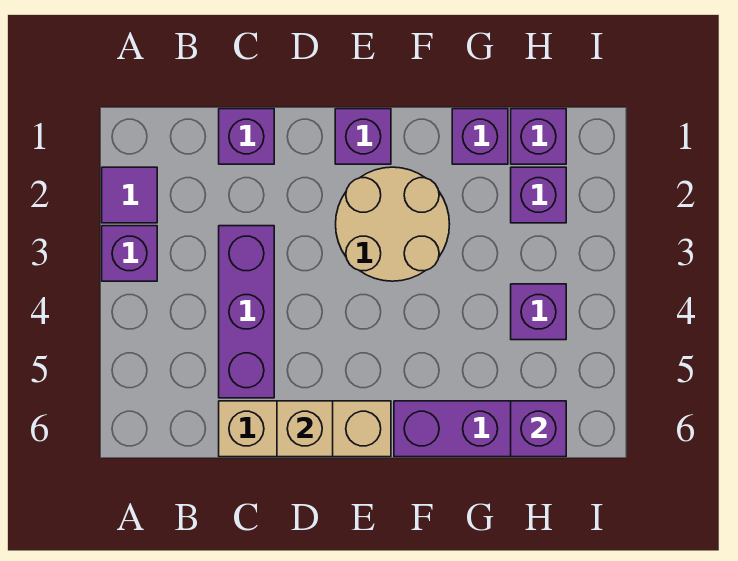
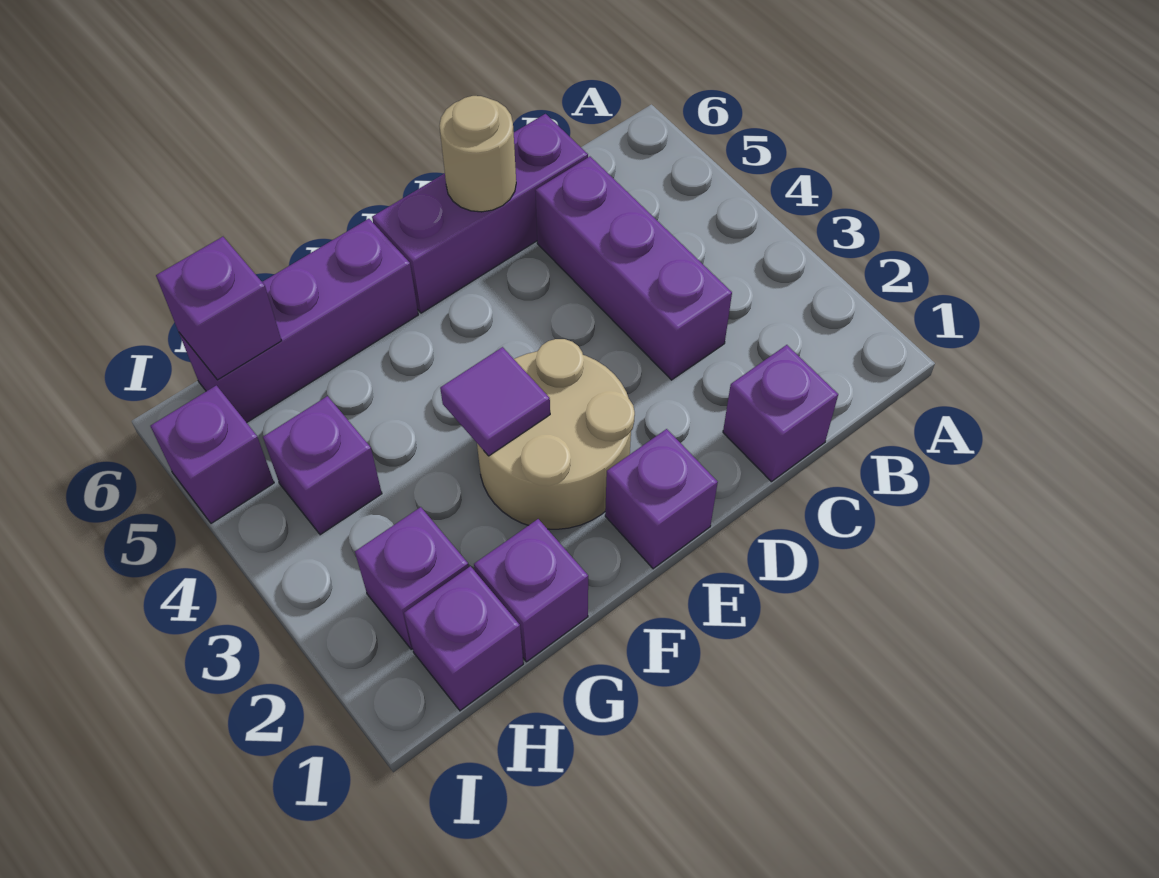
purple 1x1 tile [102,167,157,223] -> purple 1x1 tile moved to [440,347,550,456]
purple 1x1 brick [102,226,157,281] -> purple 1x1 brick moved to [151,385,274,523]
tan 1x3 brick [219,401,391,457] -> purple 1x3 brick [372,114,588,313]
tan 1x1 brick [277,401,333,457] -> tan 1x1 round brick [439,96,516,212]

